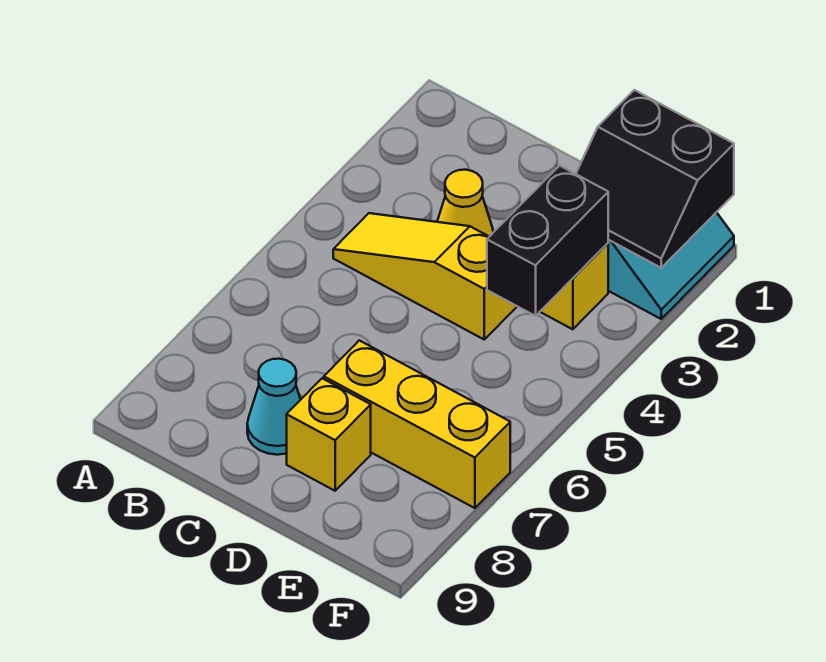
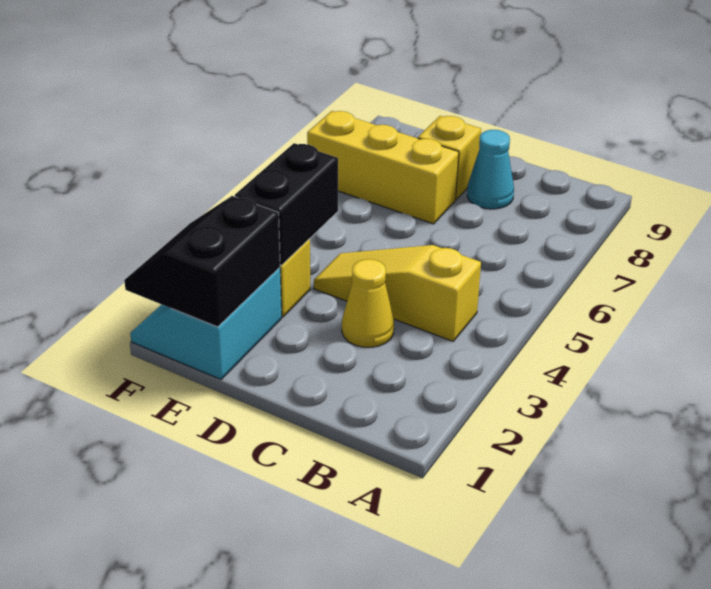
yellow 1x3 slope [333,213,517,339] -> yellow 1x3 slope turned to [314,245,481,341]
black 2x2 slope [576,90,734,268] -> black 2x2 slope turned to [124,196,280,327]

